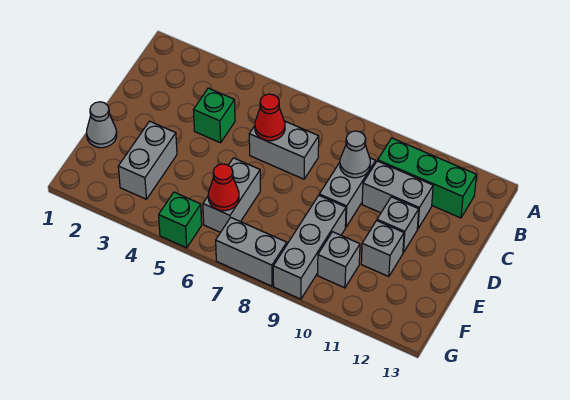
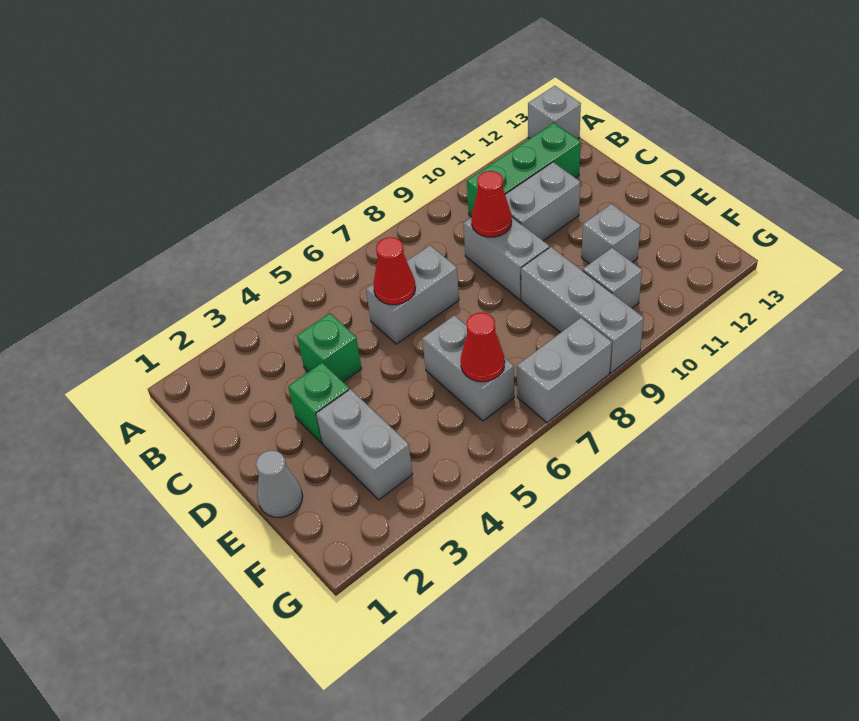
grey 1x1 cone [340,131,370,178] -> red 1x1 cone [471,171,512,237]
grey 1x1 brick [377,197,419,253] -> grey 1x1 brick moved to [528,86,581,139]
green 1x1 brick [159,192,202,248] -> green 1x1 brick moved to [288,363,349,443]

